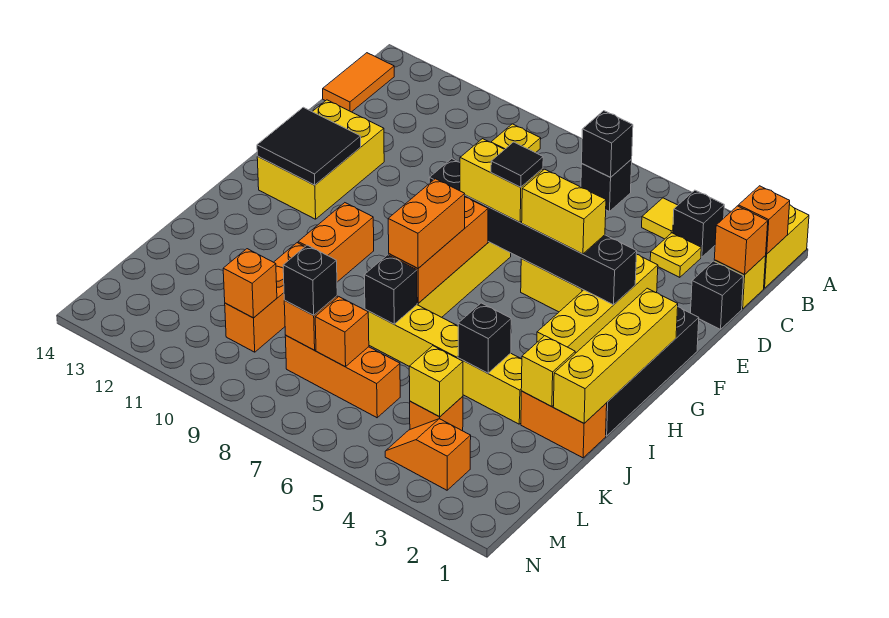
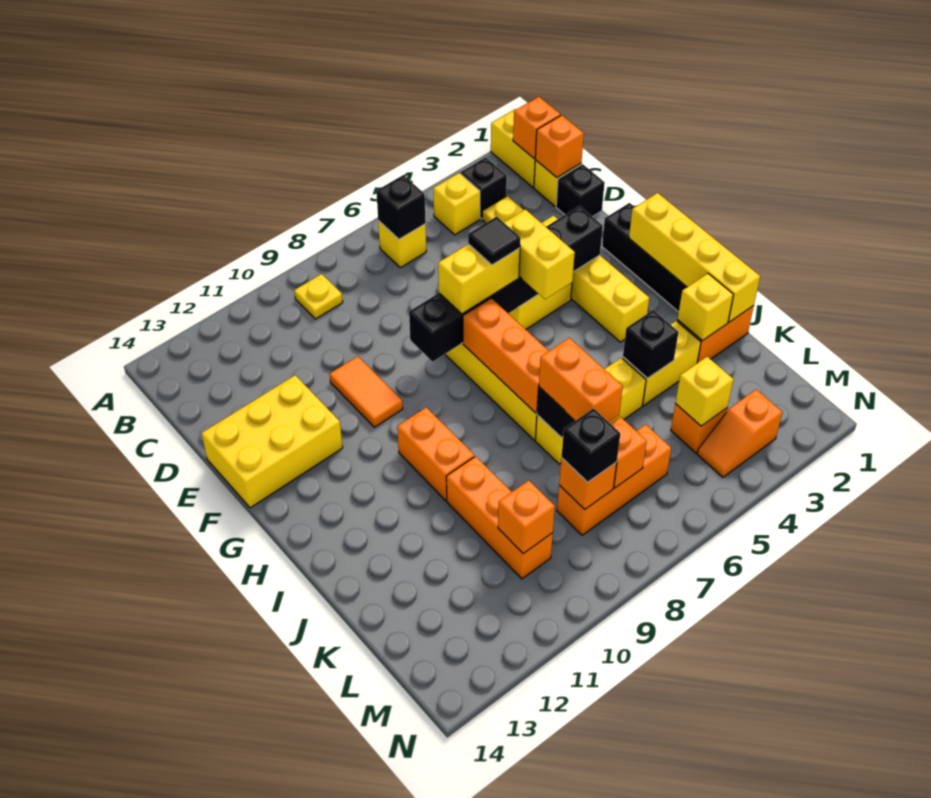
yellow 1x1 tile [642,198,678,239] -> yellow 1x1 brick [433,173,480,235]
black 1x1 brick [581,159,632,212] -> yellow 1x1 brick [378,221,426,268]
orange 1x2 tile [323,53,394,112] -> orange 1x2 tile moved to [330,356,403,427]
yellow 2x3 brick [257,100,384,219] -> yellow 2x3 brick turned to [202,375,343,508]
yellow 1x2 brick [522,169,606,254] -> yellow 1x2 brick turned to [504,209,575,299]
black 2x2 tile [257,107,361,185] -> none
orange 1x2 brick [388,179,465,268] -> orange 1x2 brick moved to [539,338,623,422]

